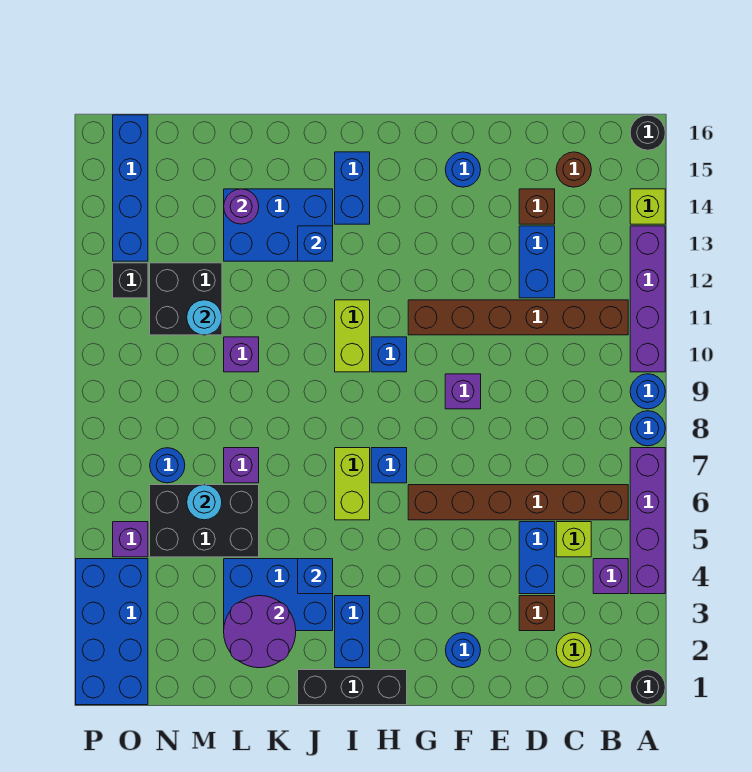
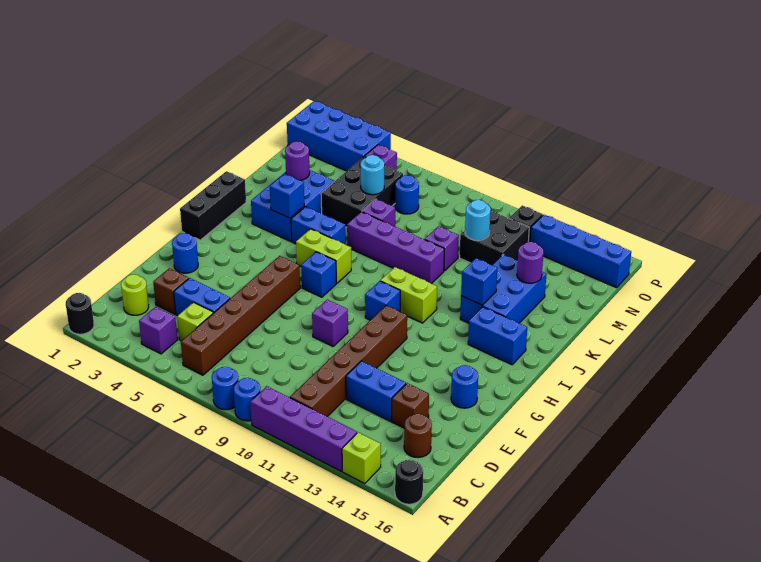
purple 1x4 brick [630,448,665,594] -> purple 1x4 brick moved to [347,212,444,284]
blue 1x2 brick [335,596,370,668] -> blue 1x2 brick moved to [291,207,346,244]
purple 2x2 round brick [224,596,296,668] -> purple 1x1 round brick [285,141,310,180]

